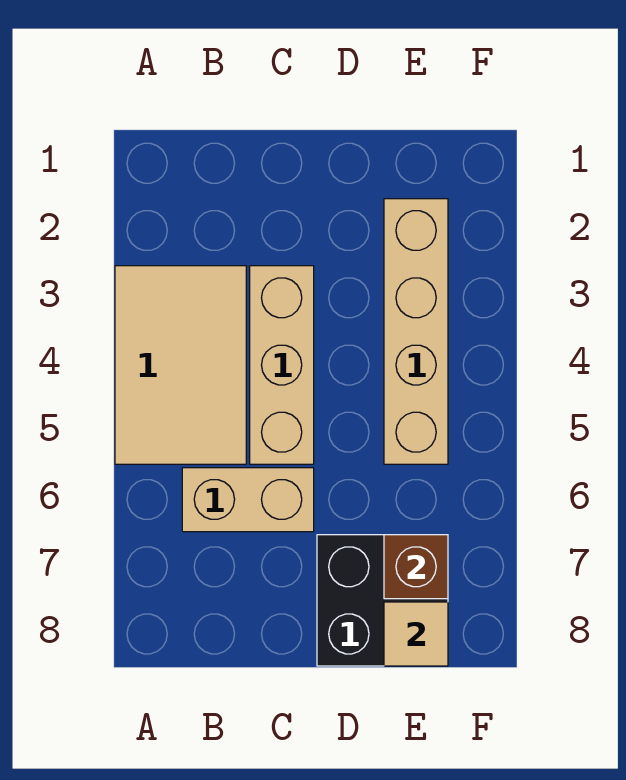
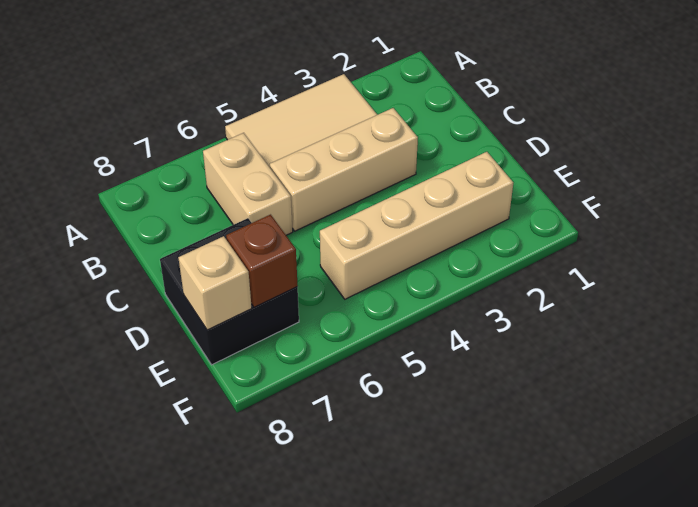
tan 1x1 tile [384,602,448,666] -> tan 1x1 brick [178,236,252,330]

